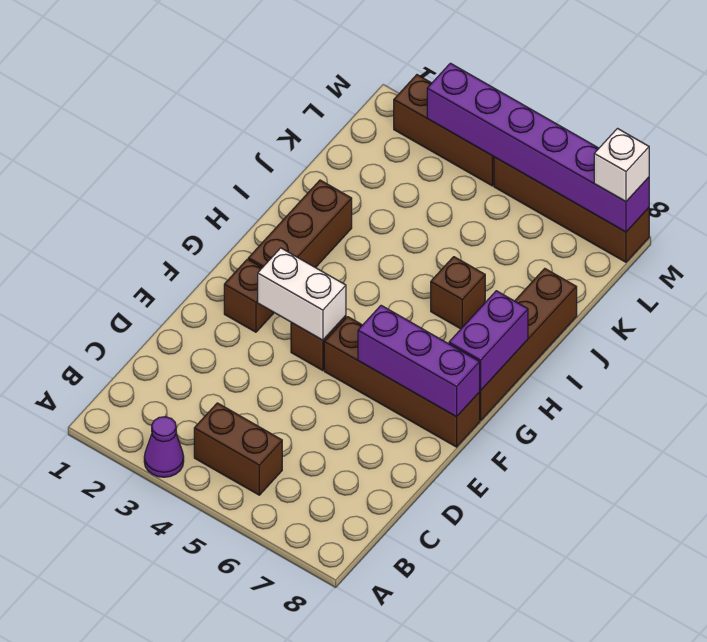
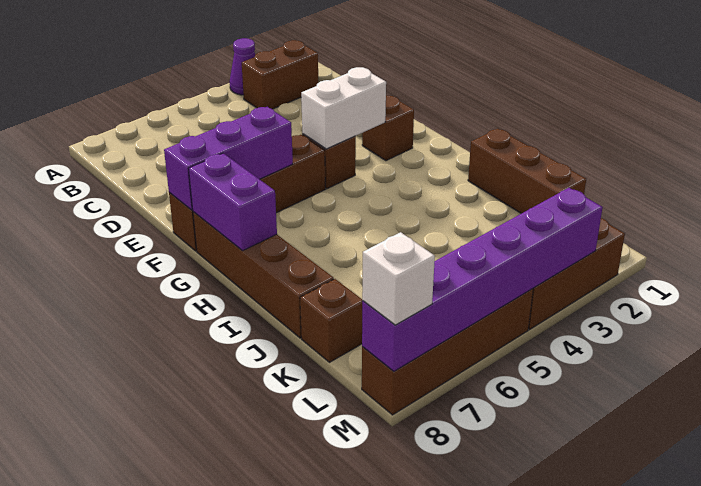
brown 1x2 brick [194,403,282,495] -> brown 1x2 brick moved to [242,40,318,109]
brown 1x3 brick [248,180,352,268] -> brown 1x3 brick moved to [468,129,586,214]
brown 1x1 brick [431,257,485,329] -> brown 1x1 brick moved to [300,279,363,362]

